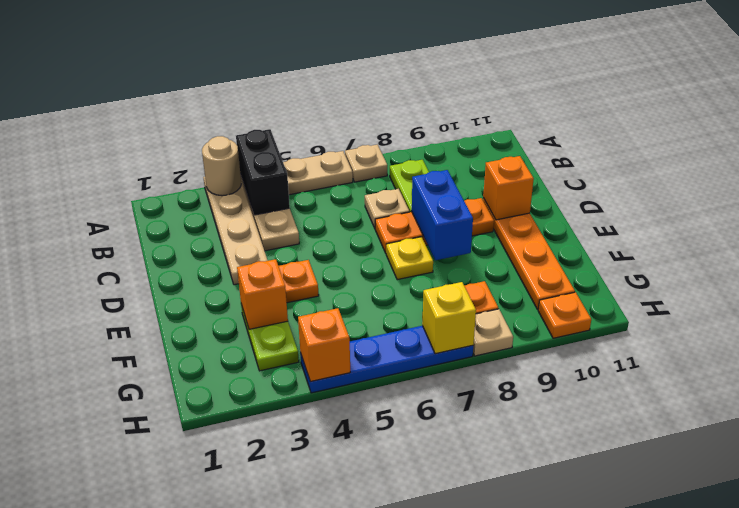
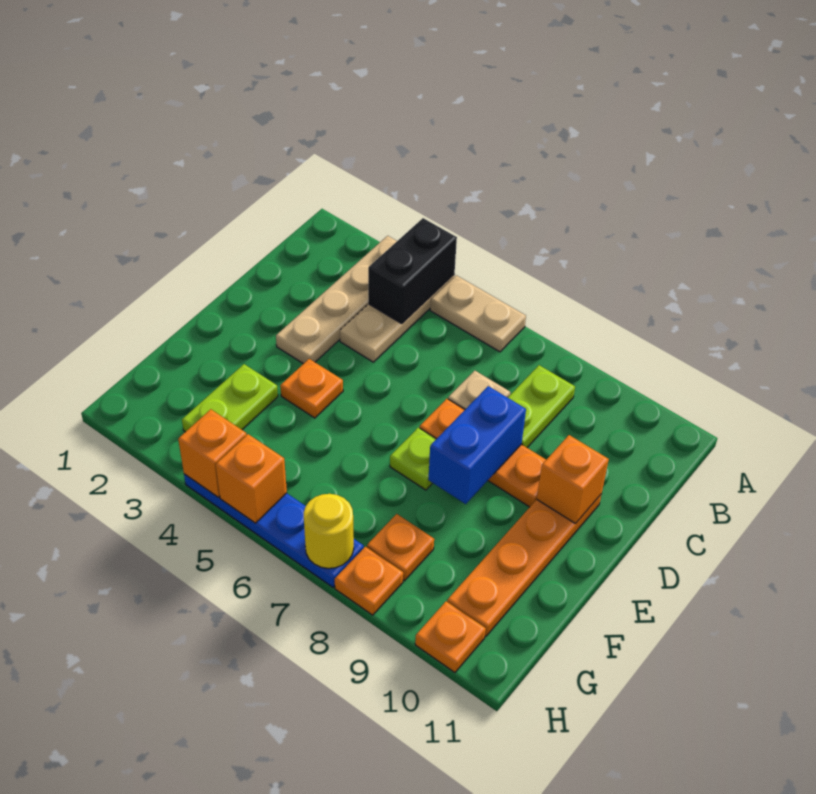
tan 1x1 round brick [202,136,241,196] -> none
tan 1x1 plate [345,145,387,182] -> none
yellow 1x1 plate [386,237,433,280] -> lime 1x1 plate [390,428,436,490]
orange 1x1 brick [237,259,288,329] -> orange 1x1 brick moved to [216,434,287,523]
yellow 1x1 brick [422,282,476,354] -> yellow 1x1 round brick [304,494,354,568]
tan 1x1 plate [473,309,513,356] -> orange 1x1 plate [335,547,403,615]

